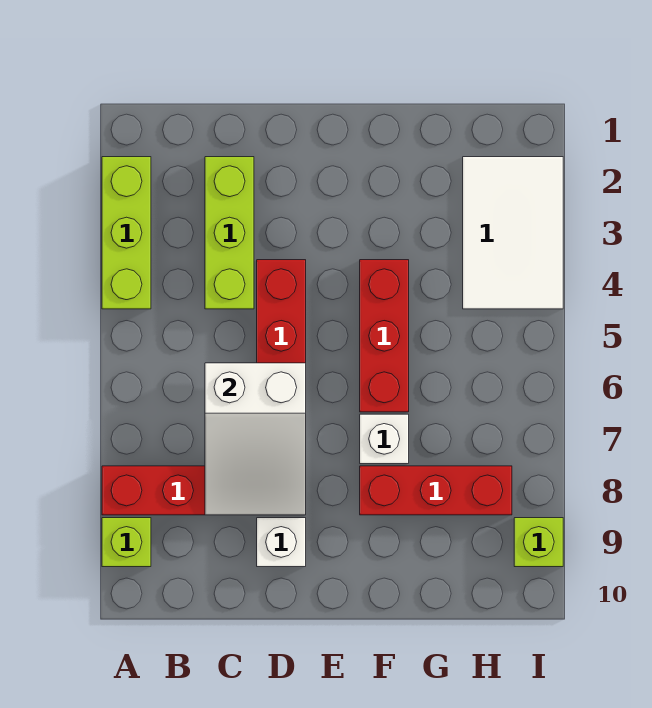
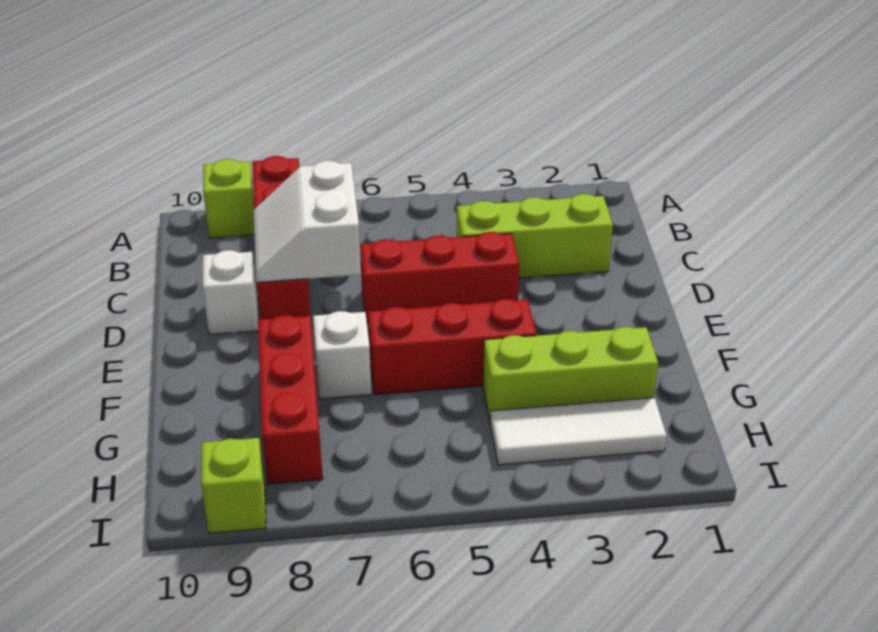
lime 1x3 brick [102,157,151,309] -> lime 1x3 brick moved to [483,327,658,424]
white 2x3 slope [205,363,306,515] -> white 2x2 slope [253,161,361,282]
white 2x3 tile [463,157,563,309] -> white 1x3 tile [491,398,667,465]

